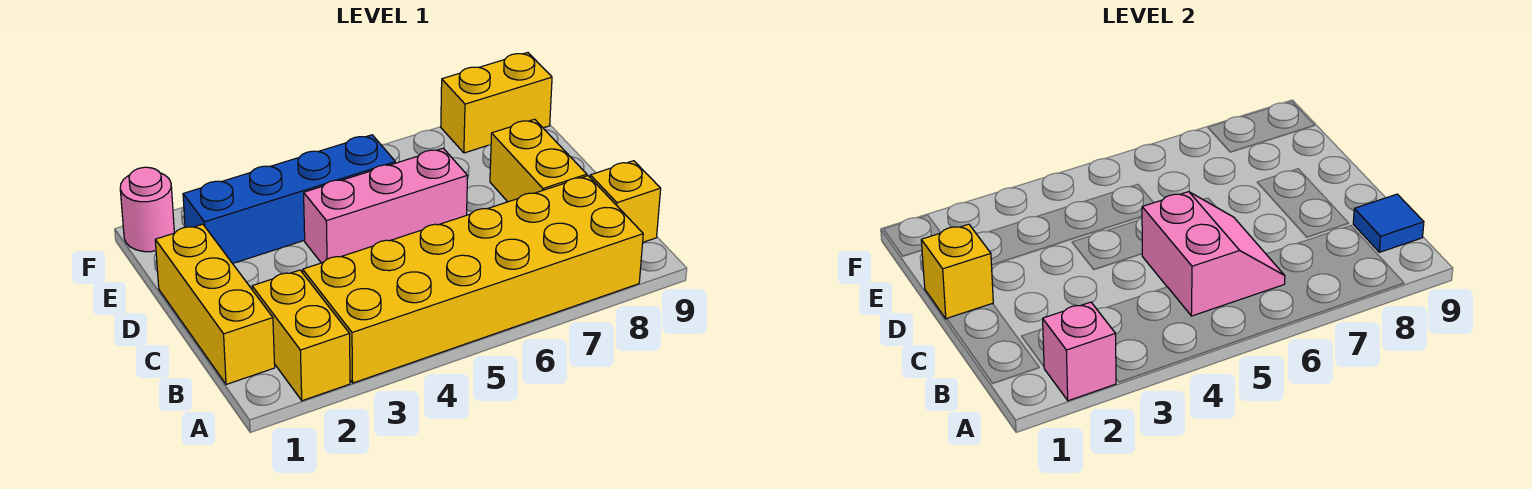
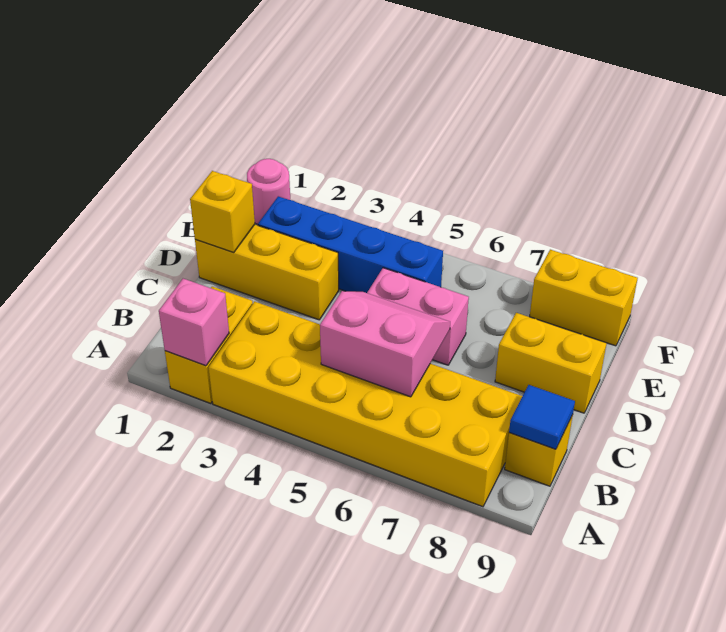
yellow 1x3 brick [155,224,275,384] -> yellow 1x3 brick turned to [195,225,339,320]
pink 2x2 slope [1142,192,1285,316] -> pink 2x2 slope turned to [320,291,450,397]
yellow 1x2 brick [490,119,587,202] -> yellow 1x2 brick turned to [495,313,607,413]
pink 1x3 brick [304,148,468,263] -> pink 1x2 brick [367,268,469,365]

